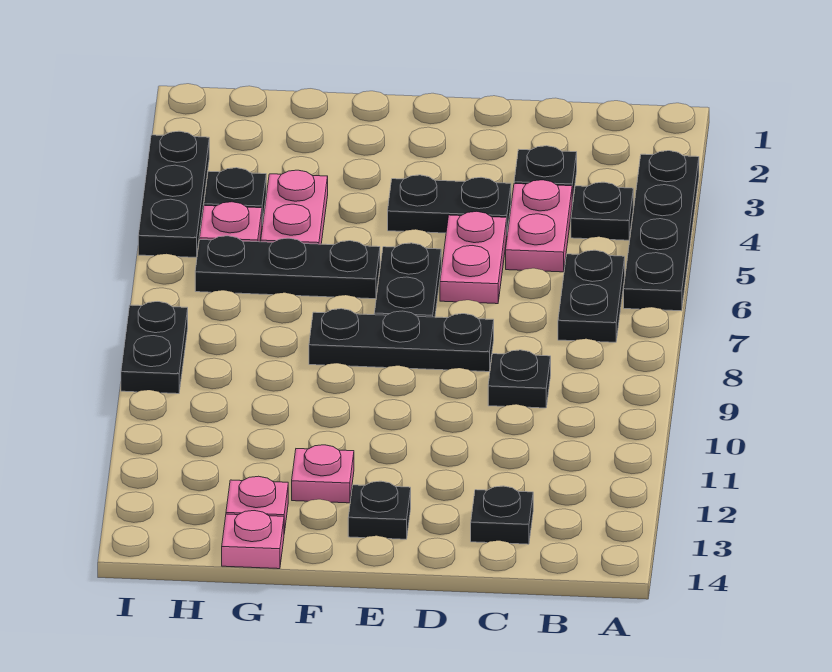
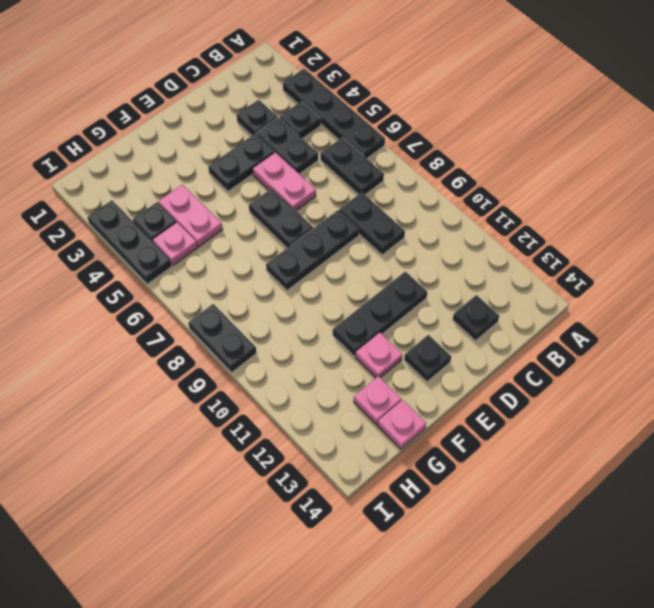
pink 1x2 plate [506,180,572,272] -> black 1x2 plate [256,118,318,174]
black 1x1 plate [488,350,551,408] -> black 1x2 plate [339,192,405,255]
black 1x3 plate [195,236,380,299] -> black 1x3 plate moved to [333,271,427,356]

